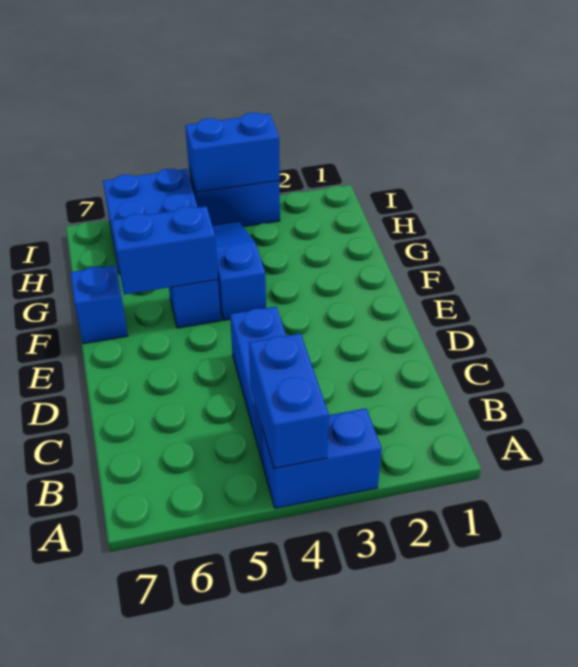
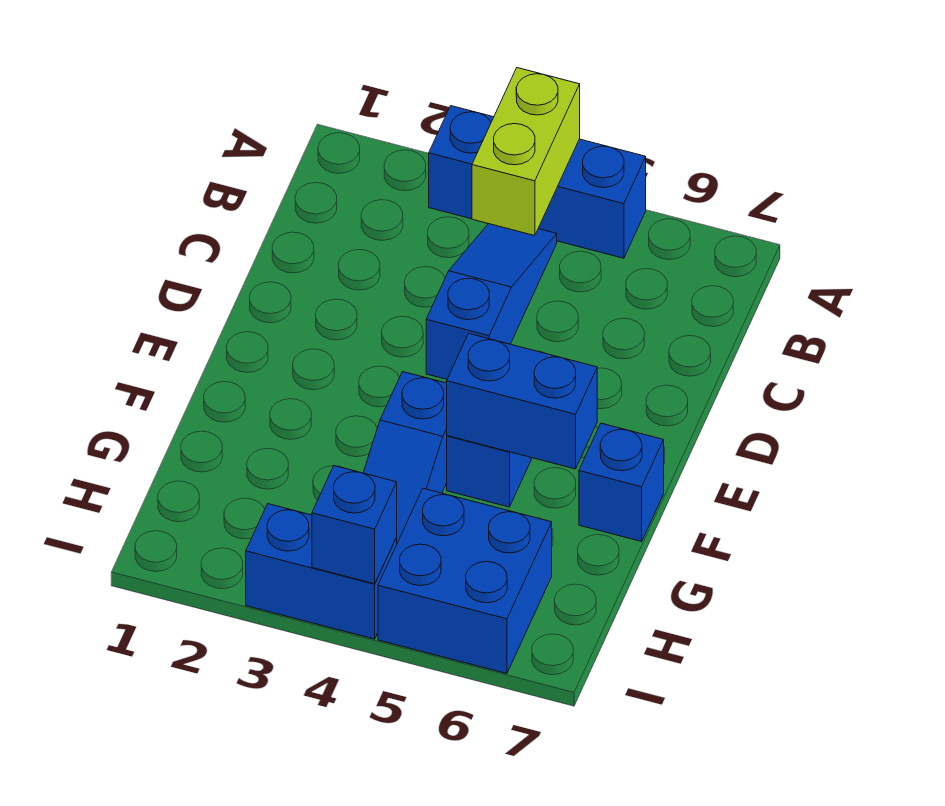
blue 1x2 brick [262,408,382,508] -> blue 1x3 brick [429,106,646,258]
blue 1x2 brick [249,333,329,468] -> lime 1x2 brick [472,68,580,236]
blue 1x2 brick [185,113,280,192] -> blue 1x1 brick [312,466,397,584]

